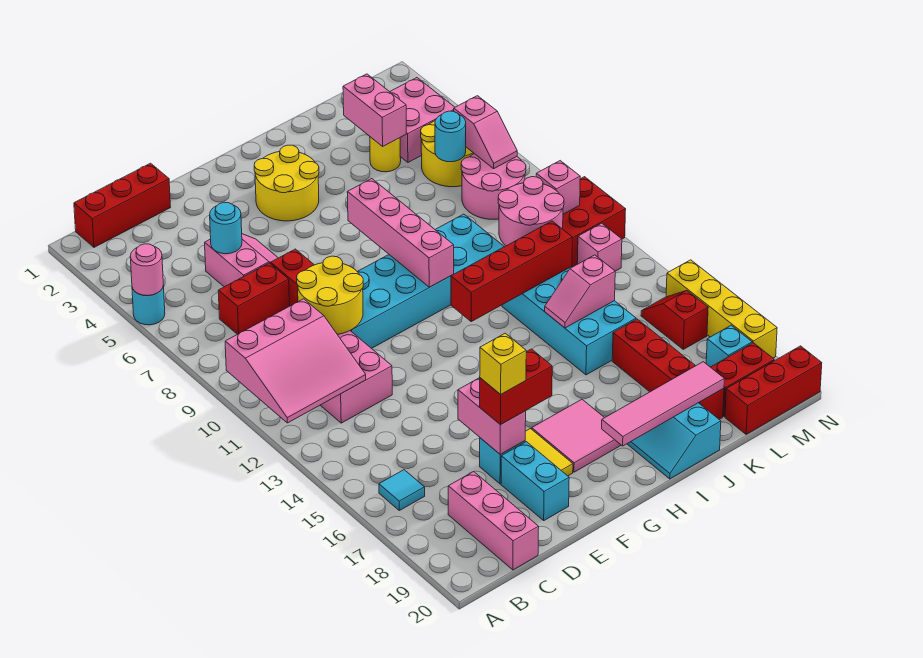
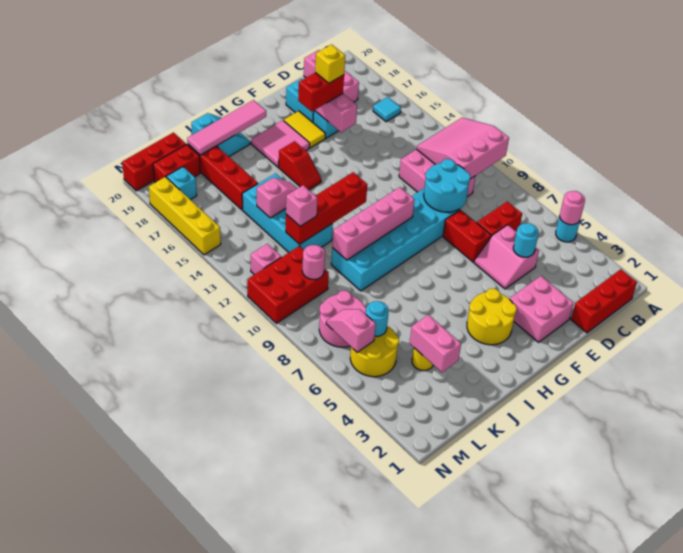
yellow 2x2 round brick [297,256,363,334] -> cyan 2x2 round brick [424,159,470,212]
pink 1x4 brick [347,179,454,287] -> pink 1x4 brick turned to [332,187,415,260]
pink 2x2 round brick [498,177,564,246] -> pink 1x1 round brick [302,245,325,279]
pink 2x2 brick [390,78,455,162] -> pink 2x2 brick moved to [510,276,574,342]
pink 1x1 brick [536,161,580,214] -> pink 1x1 brick moved to [286,185,318,226]
red 1x2 slope [641,290,708,349] -> red 1x2 slope moved to [279,141,321,190]

